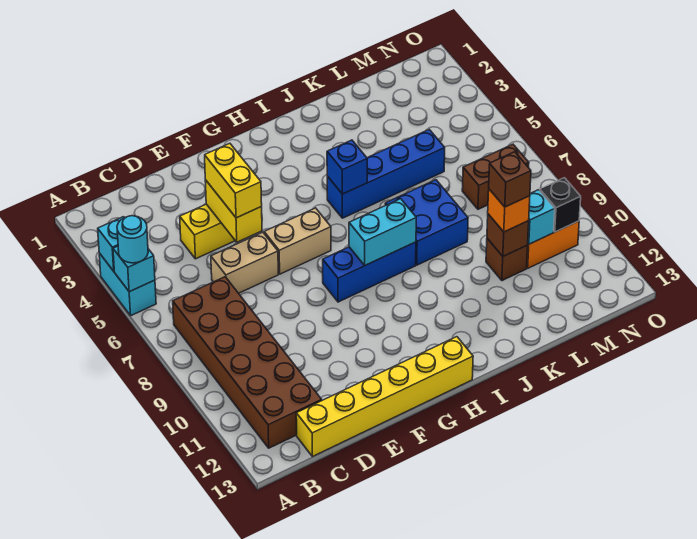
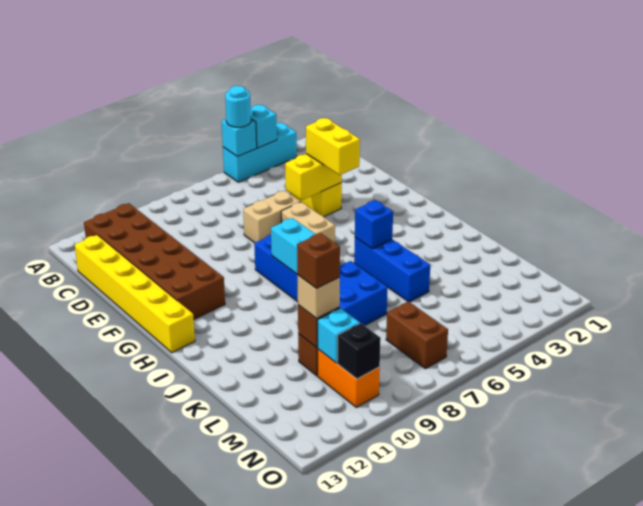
cyan 1x2 brick [99,253,156,315] -> cyan 1x3 brick [223,123,297,182]
brown 2x6 brick [173,277,322,448] -> brown 2x6 brick turned to [84,203,225,319]
tan 1x2 brick [211,232,278,293] -> tan 1x2 brick turned to [243,191,301,243]
yellow 1x2 brick [205,143,262,218] -> yellow 1x2 brick turned to [306,118,360,175]
blue 1x4 brick [327,130,445,218] -> blue 1x3 brick [354,238,430,302]
orange 1x1 brick [488,189,530,232] -> tan 1x1 brick [298,275,340,319]

